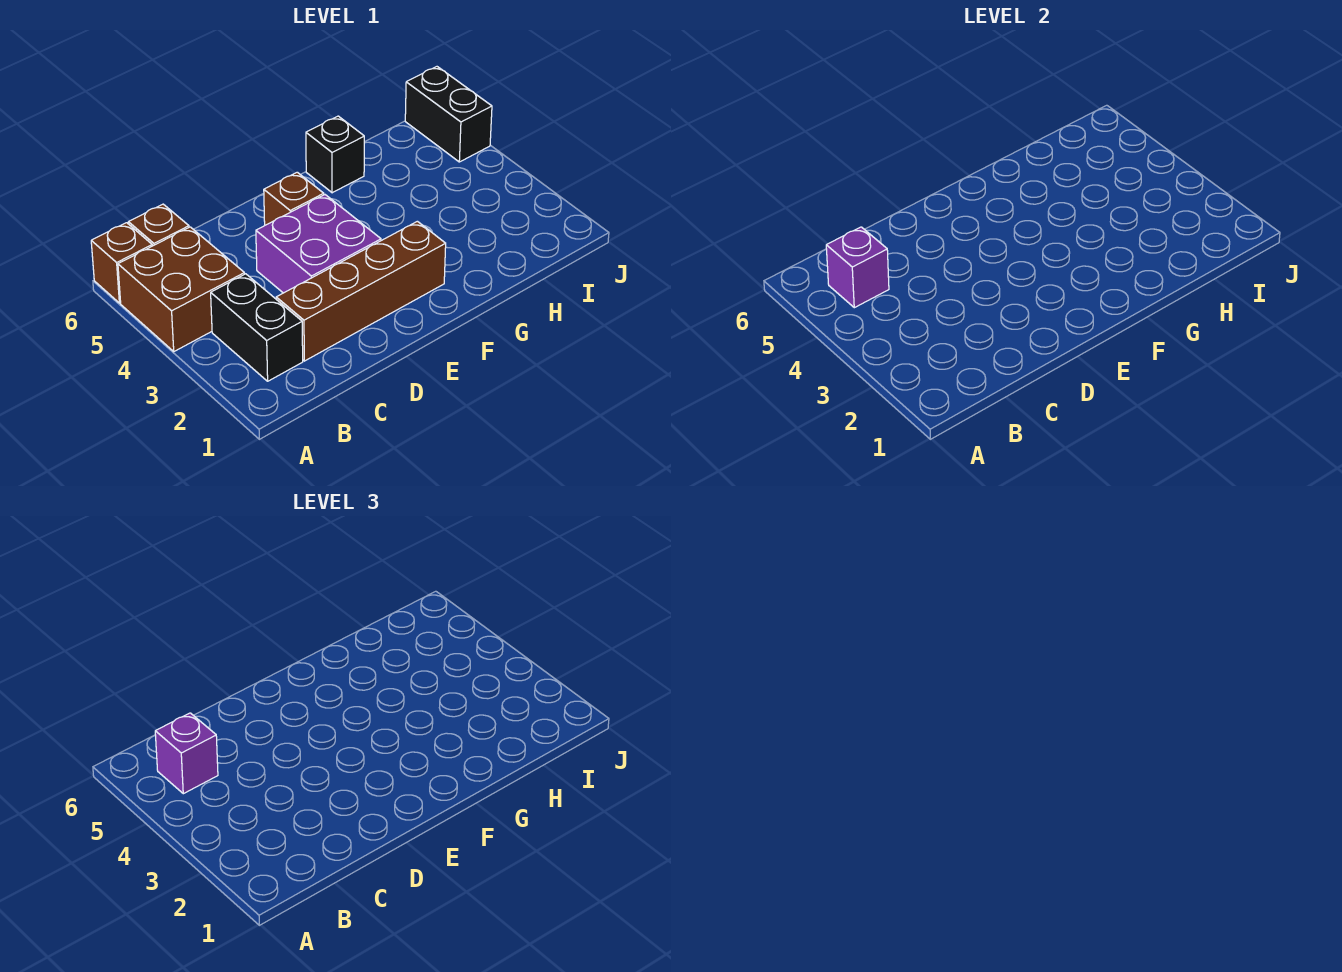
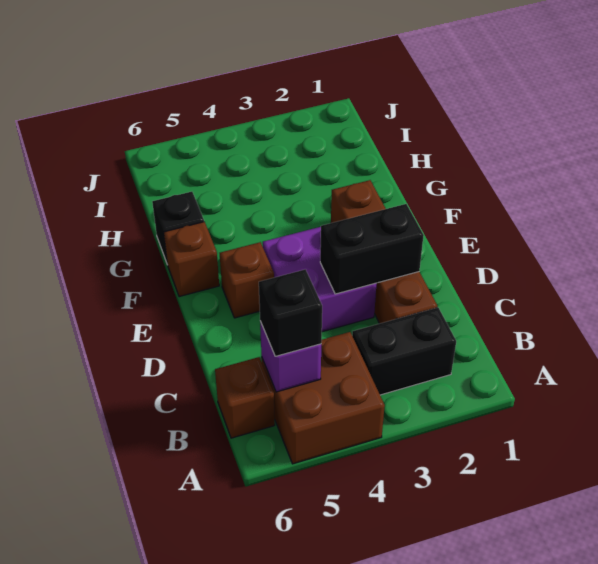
brown 1x1 brick [91,223,152,303] -> brown 1x1 brick moved to [164,222,219,297]
purple 1x1 brick [155,713,218,794] -> black 1x1 brick [259,269,322,356]
black 1x2 brick [405,67,492,162] -> black 1x2 brick moved to [320,204,424,294]

